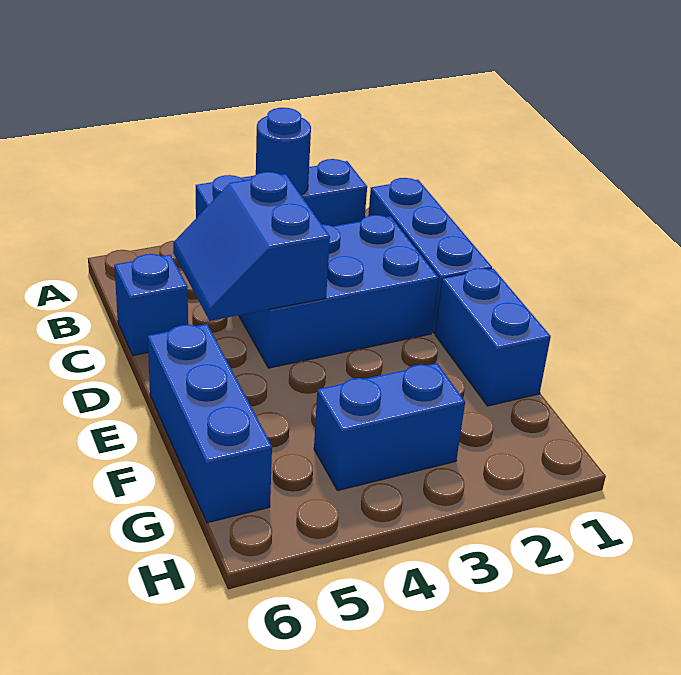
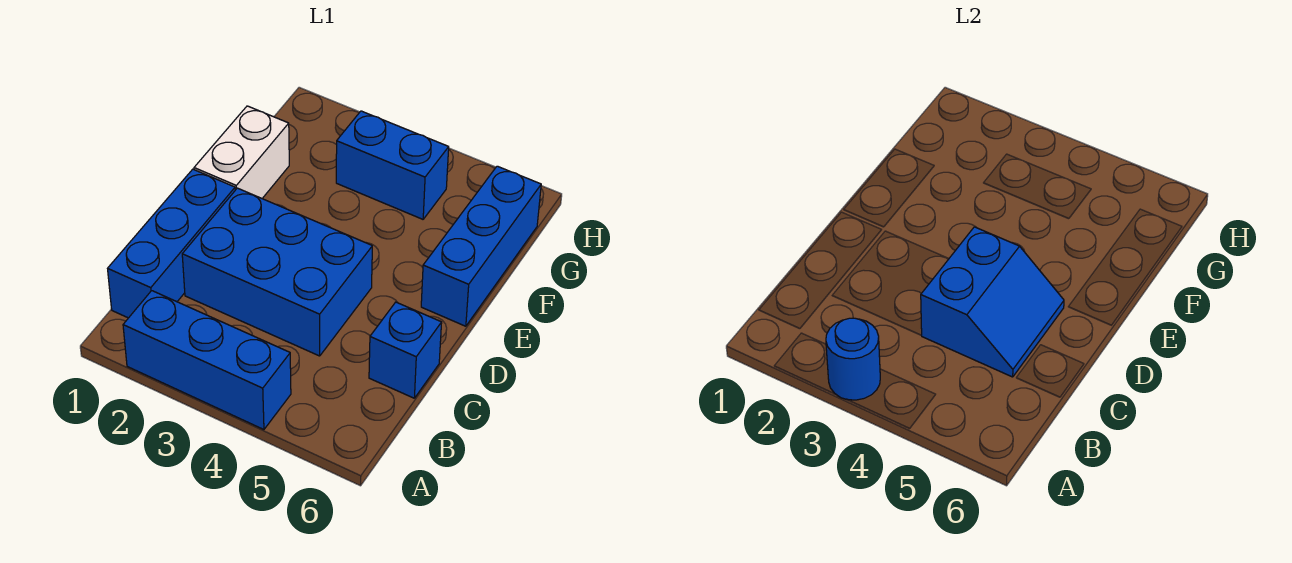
blue 1x2 brick [435,268,551,406] -> white 1x2 brick [194,106,289,198]

